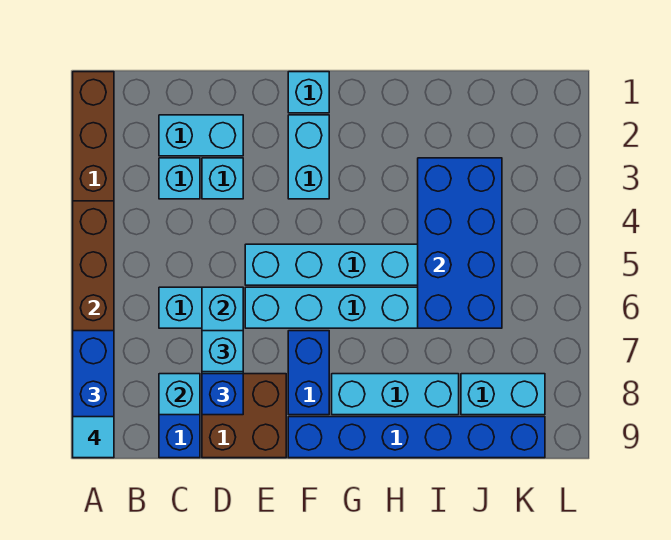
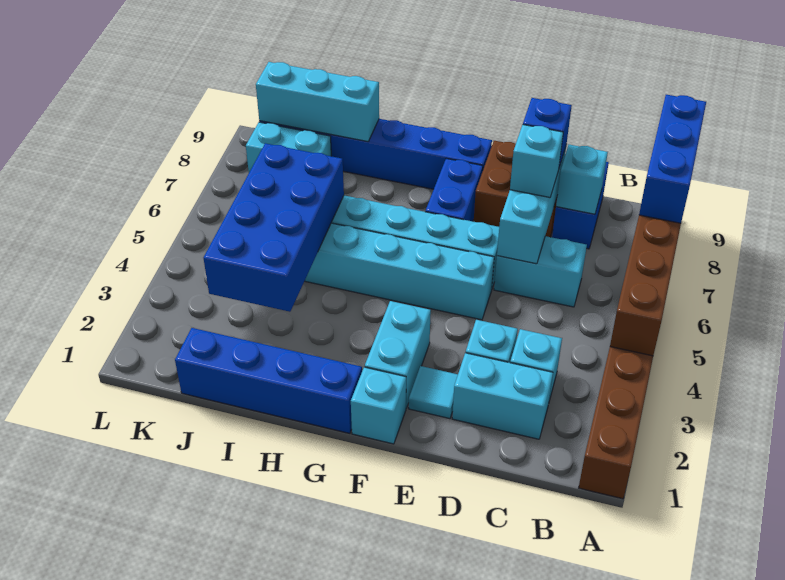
cyan 1x1 tile [73,417,114,458] -> cyan 1x1 tile moved to [409,366,458,419]
none -> blue 1x4 brick [175,328,362,433]
cyan 1x3 brick [332,374,459,415] -> cyan 1x3 brick moved to [256,62,379,141]

